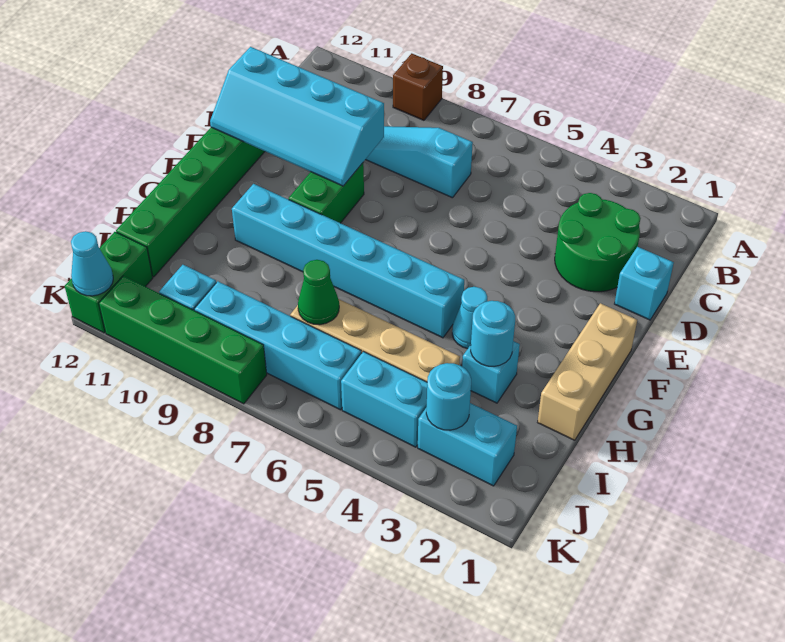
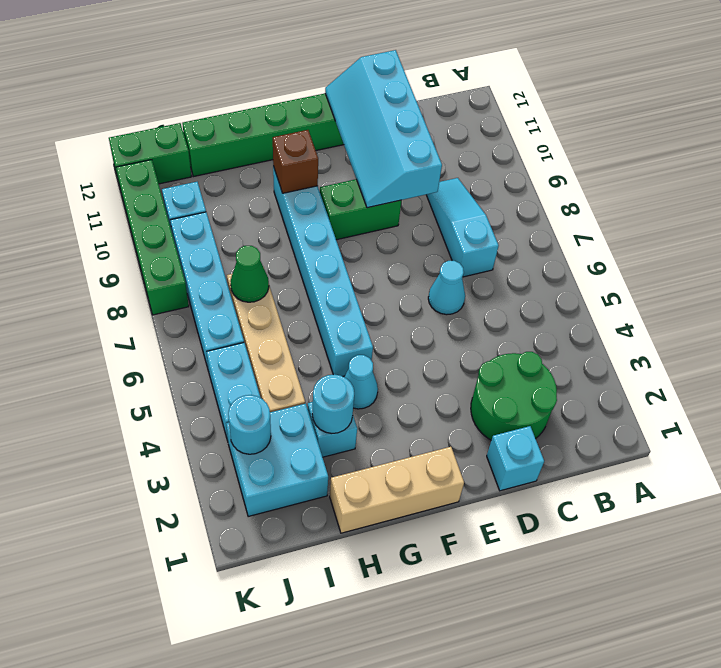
brown 1x1 brick [393,53,443,120] -> brown 1x1 brick moved to [273,130,318,193]
cyan 1x2 brick [418,403,517,486] -> cyan 2x2 brick [226,404,328,517]
cyan 1x1 cone [71,231,113,296] -> cyan 1x1 cone moved to [428,261,465,315]

